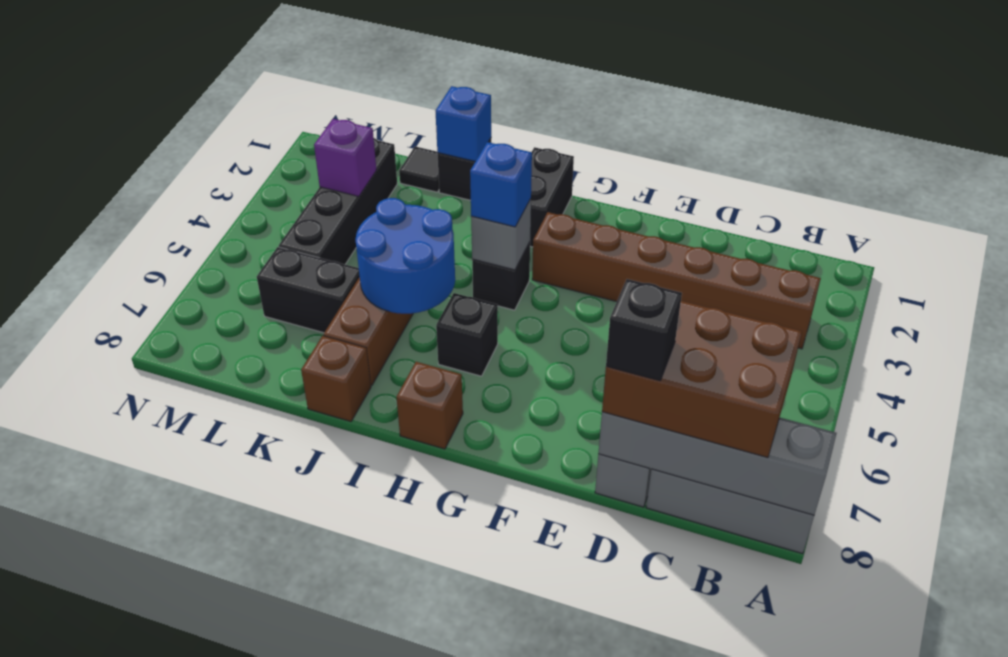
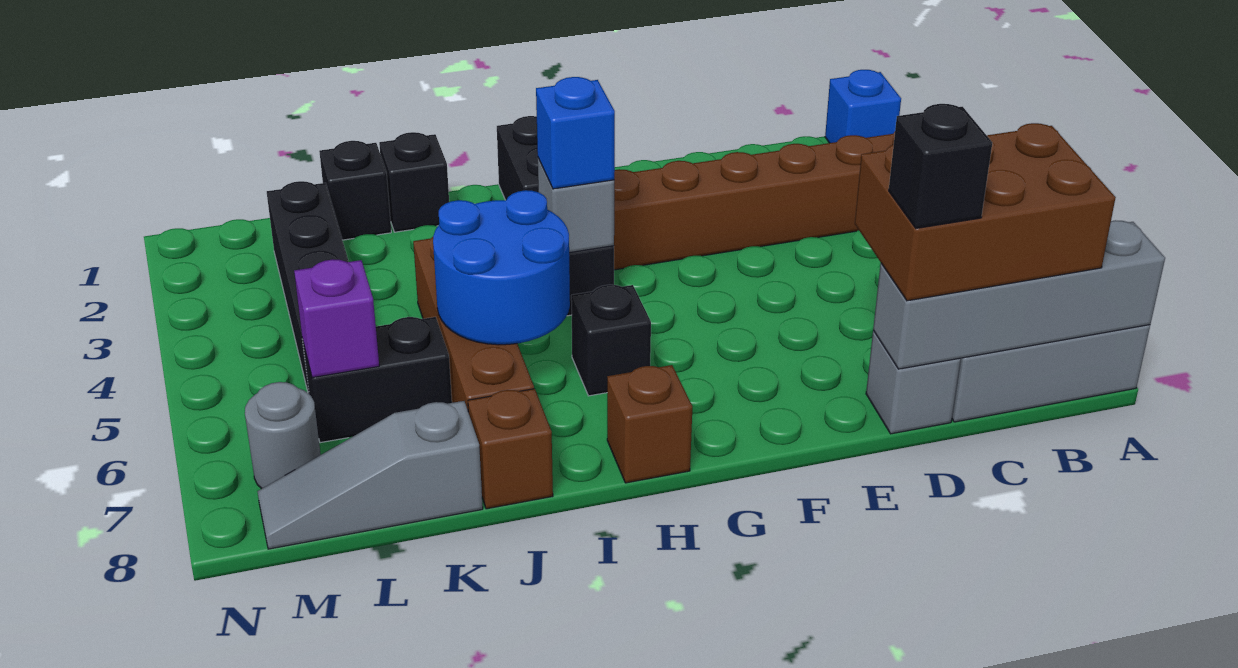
blue 1x1 brick [436,86,491,162] -> blue 1x1 brick moved to [825,70,901,143]
black 1x1 tile [399,147,439,192] -> black 1x1 brick [319,141,391,240]
none -> grey 1x3 slope [257,401,483,549]
purple 1x1 brick [314,119,377,197] -> purple 1x1 brick moved to [294,259,379,378]
none -> grey 1x1 round brick [245,382,321,489]

